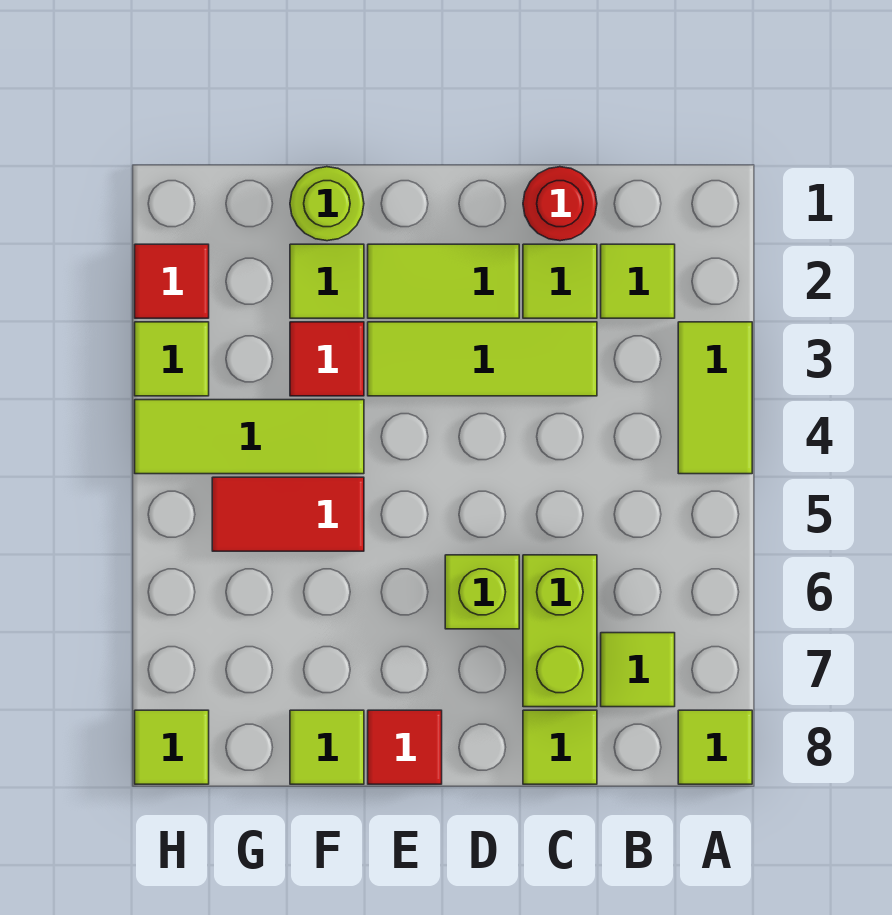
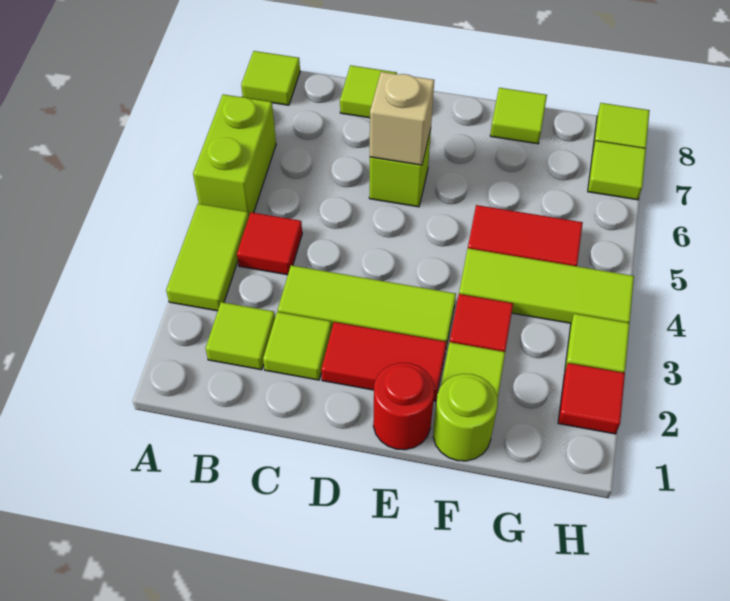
lime 1x1 tile [601,633,675,707] -> lime 1x1 tile moved to [588,141,646,200]
red 1x1 round brick [523,167,597,241] -> red 1x1 round brick moved to [373,363,434,450]
lime 1x2 brick [523,555,597,707] -> lime 1x2 brick moved to [193,94,276,216]
lime 1x2 tile [368,244,519,318] -> red 1x2 tile [321,322,446,401]
none -> tan 1x1 brick [370,72,434,165]
red 1x1 tile [368,710,442,784] -> red 1x1 tile moved to [237,212,302,275]

